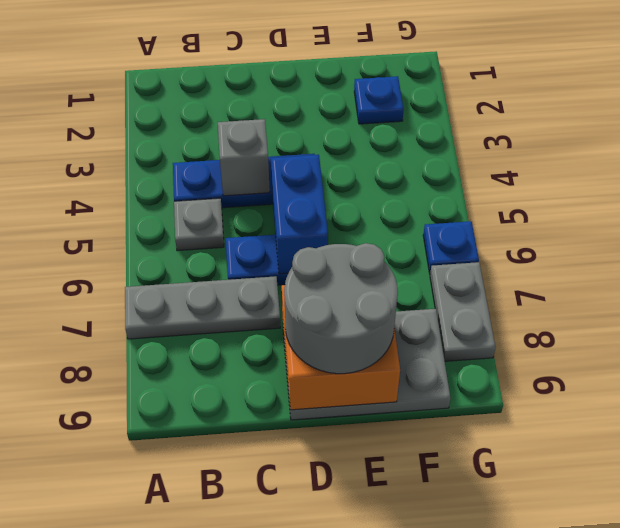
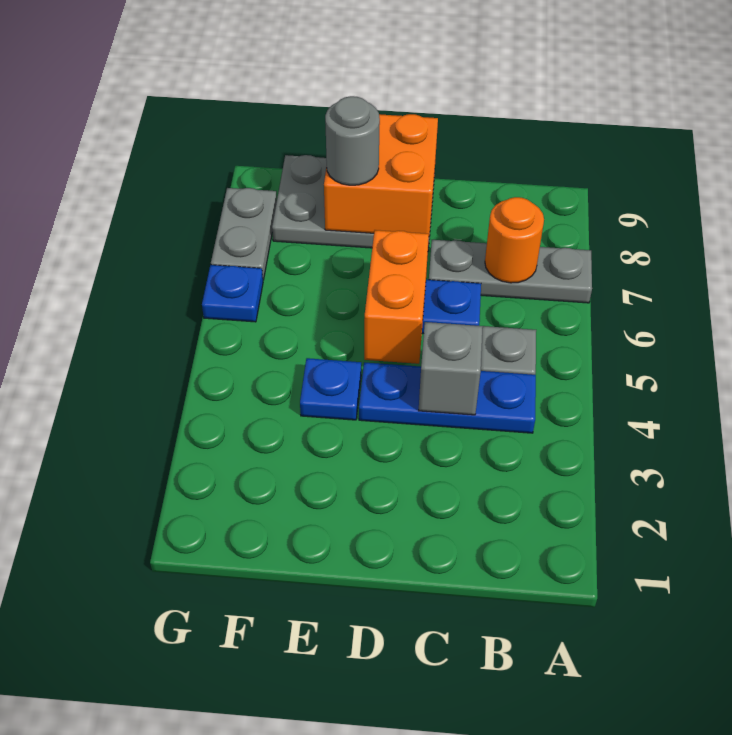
none -> orange 1x1 round brick [485,197,544,283]
blue 1x2 brick [271,155,328,274] -> orange 1x2 brick [364,230,429,364]
grey 2x2 round brick [284,243,398,374] -> grey 1x1 round brick [325,96,380,185]
blue 1x1 plate [354,76,404,124] -> blue 1x1 plate moved to [300,358,361,420]

